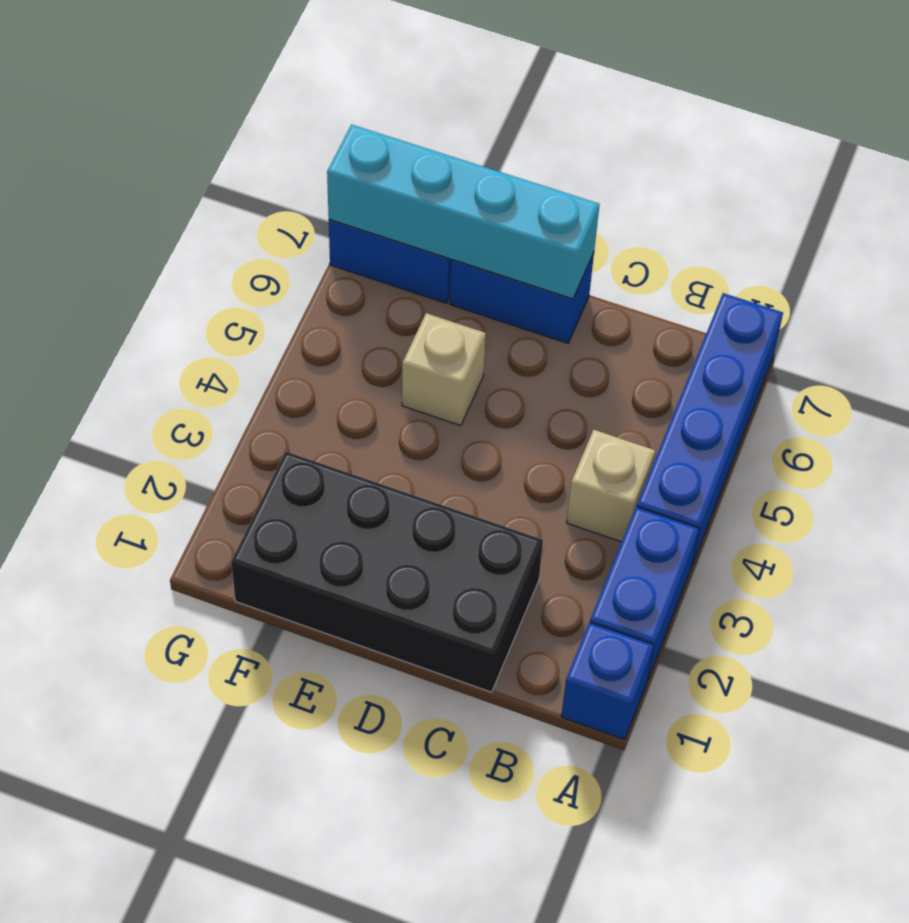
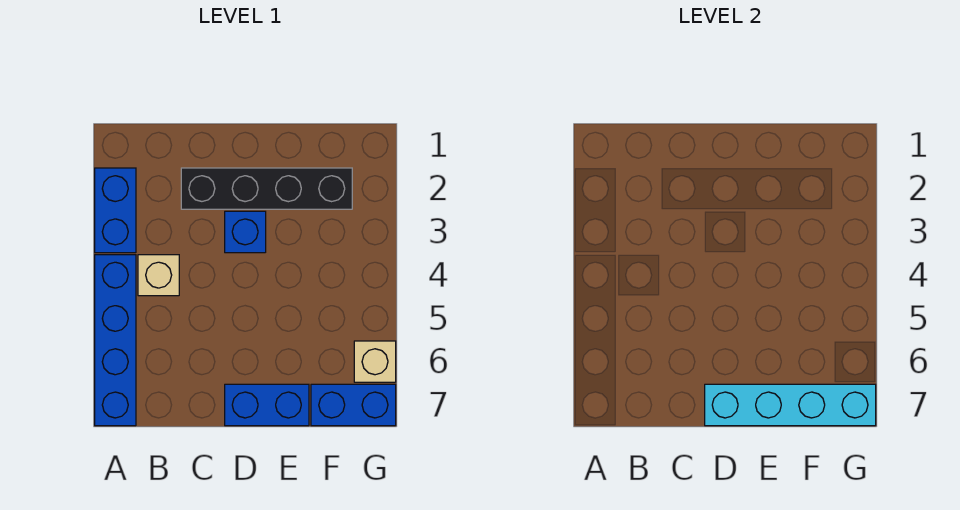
blue 1x1 brick [561,622,654,740] -> blue 1x1 brick moved to [225,211,266,253]
black 2x4 brick [231,452,543,692] -> black 1x4 brick [181,168,352,209]
tan 1x1 brick [402,313,486,426] -> tan 1x1 brick moved to [354,341,396,382]

